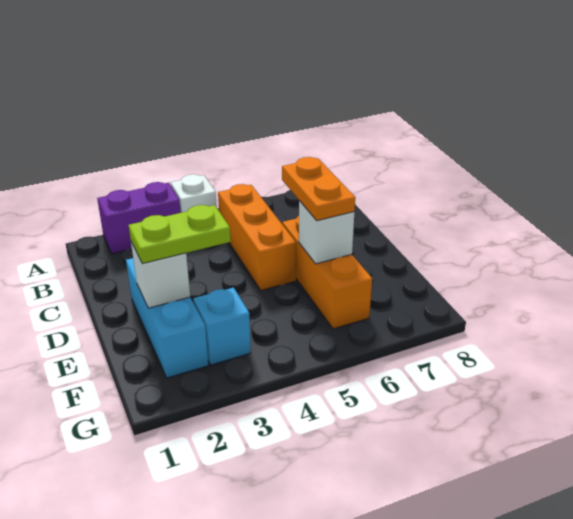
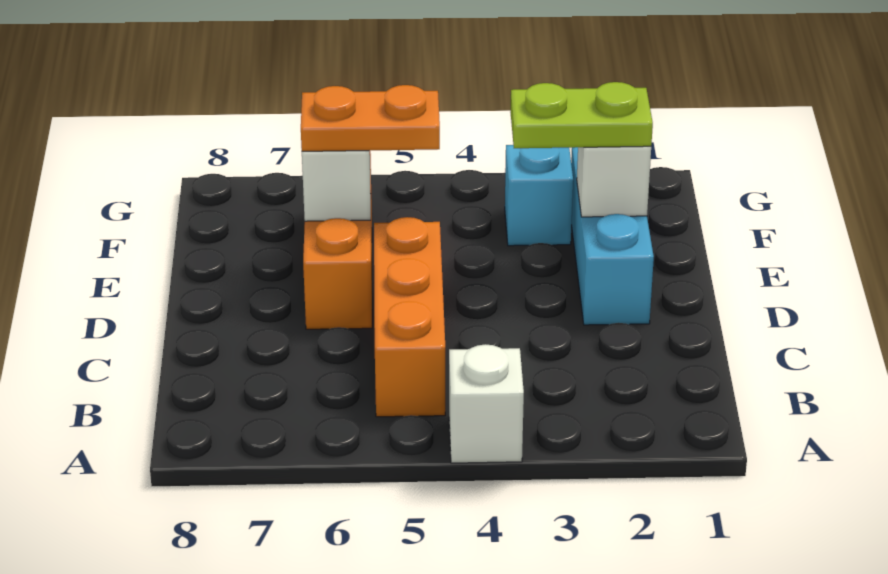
purple 1x2 brick [97,182,181,254] -> none
orange 1x2 plate [282,157,355,221] -> orange 1x2 plate turned to [301,85,440,151]

